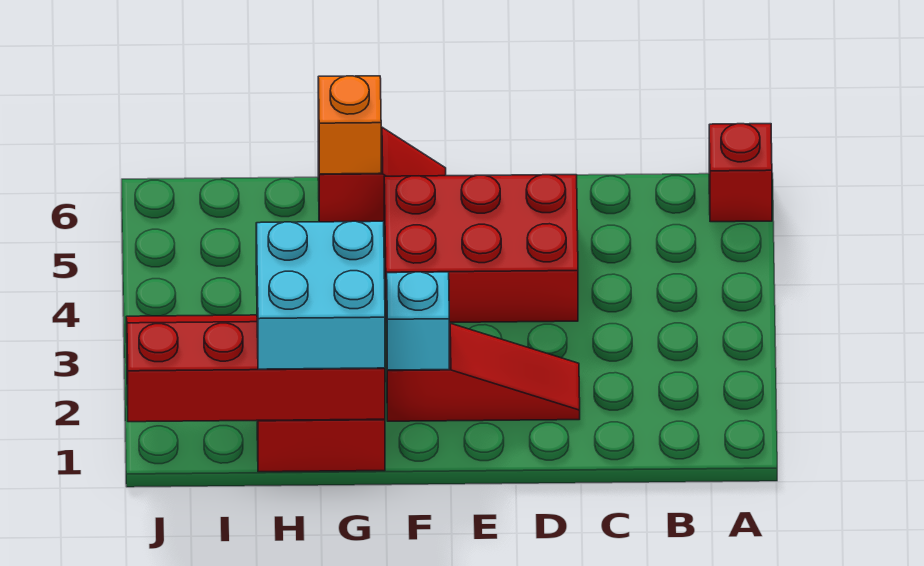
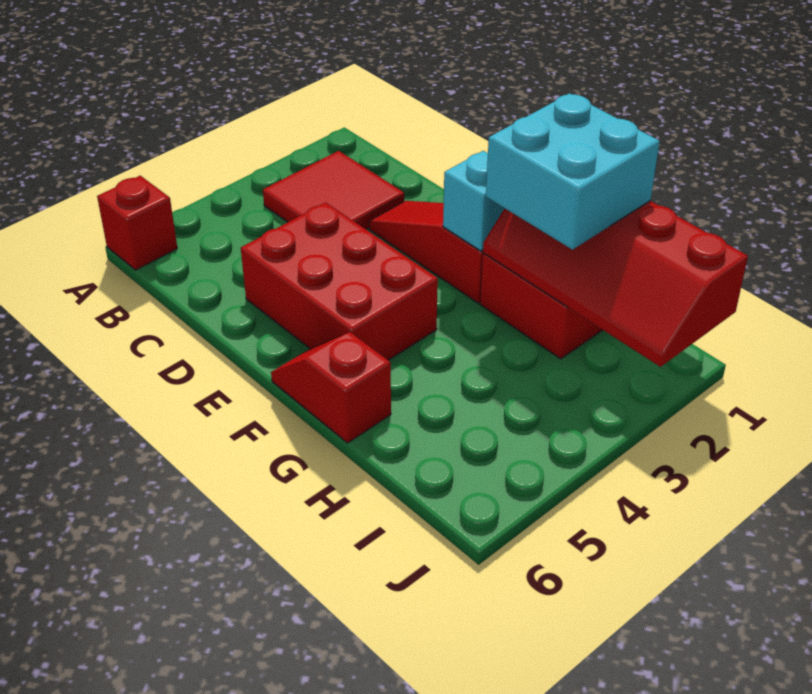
none -> red 2x2 tile [263,151,404,230]
orange 1x1 brick [318,76,381,174] -> none

